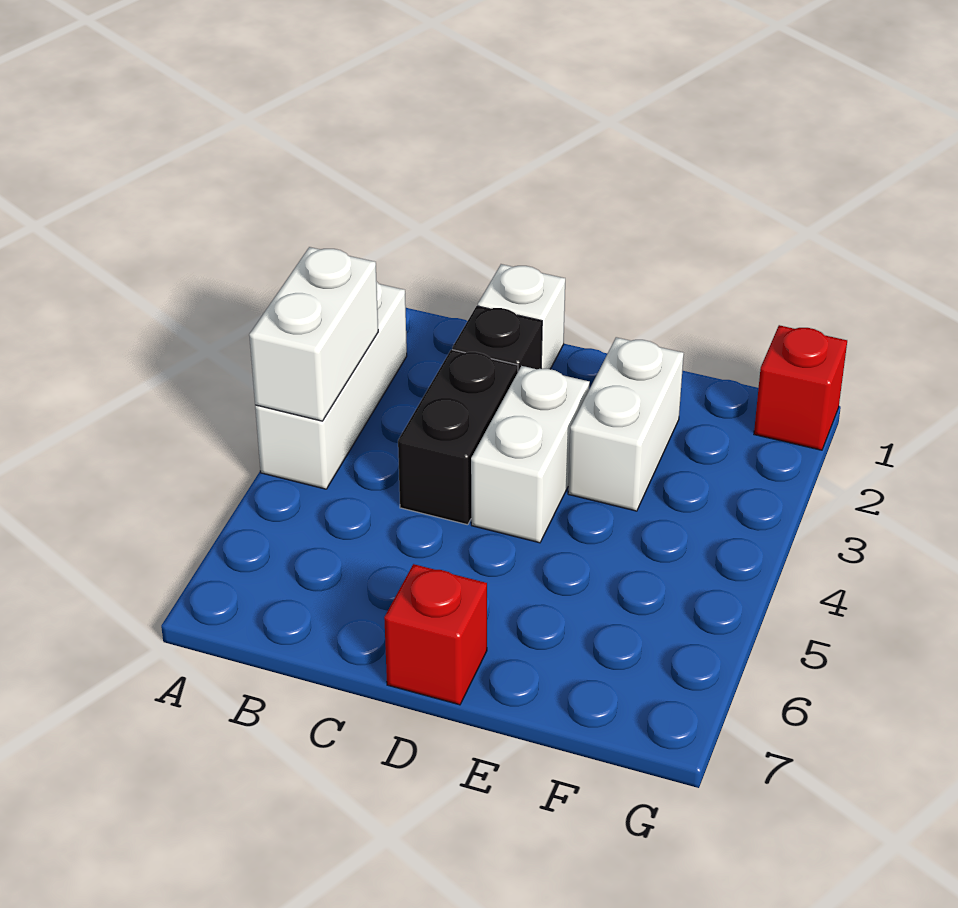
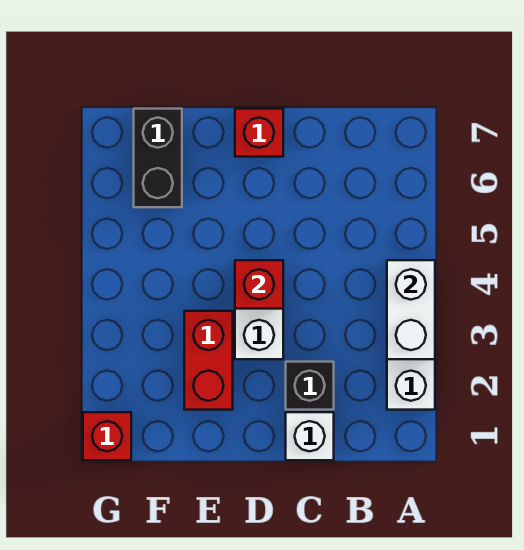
black 1x2 brick [398,350,518,525] -> black 1x2 brick moved to [134,109,182,207]
none -> red 1x1 brick [235,260,283,309]
white 1x2 brick [568,337,684,511] -> red 1x2 brick [184,311,233,410]

